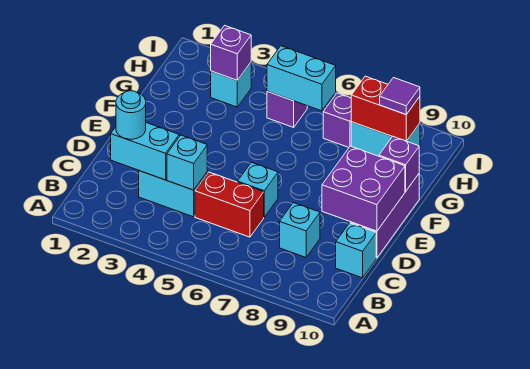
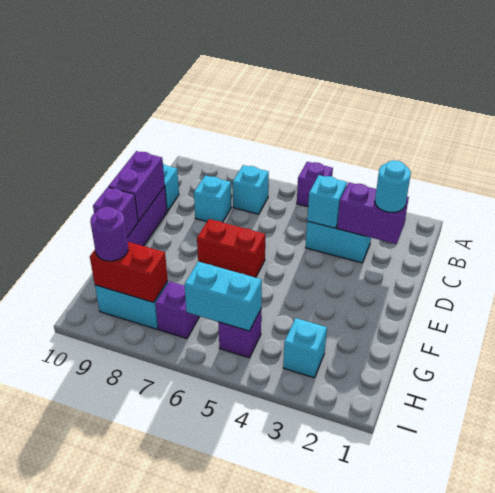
cyan 1x2 brick [111,123,179,180] -> purple 1x2 brick [337,183,409,244]
red 1x2 brick [195,172,264,237] -> red 1x2 brick moved to [197,219,265,278]
cyan 1x1 brick [238,162,278,217] -> cyan 1x1 brick moved to [233,165,269,214]
purple 2x2 brick [322,146,405,231] -> purple 1x2 brick [108,151,165,221]
purple 1x1 brick [211,25,251,80] -> purple 1x1 brick moved to [297,162,333,207]
purple 1x1 tile [380,78,420,114] -> purple 1x1 round brick [90,207,128,261]

